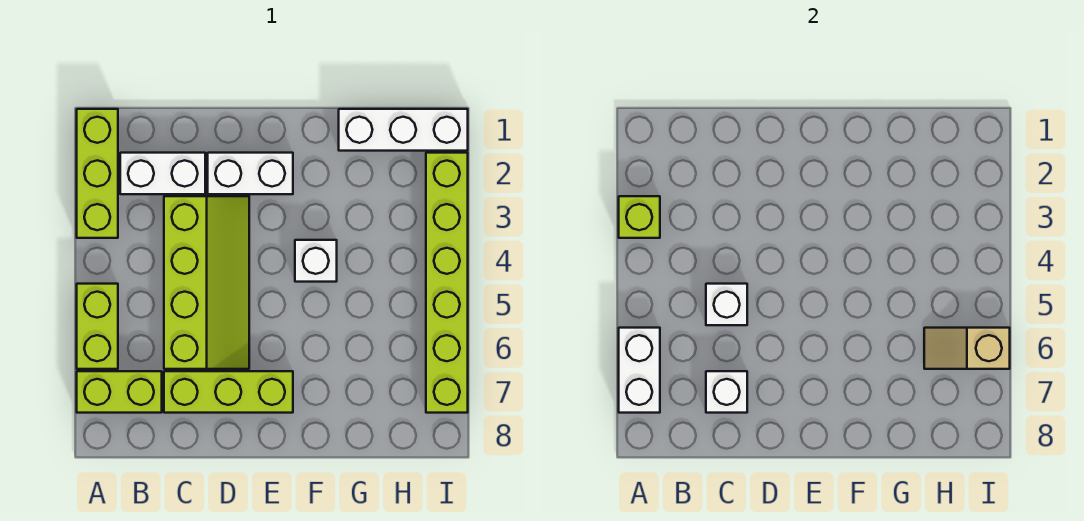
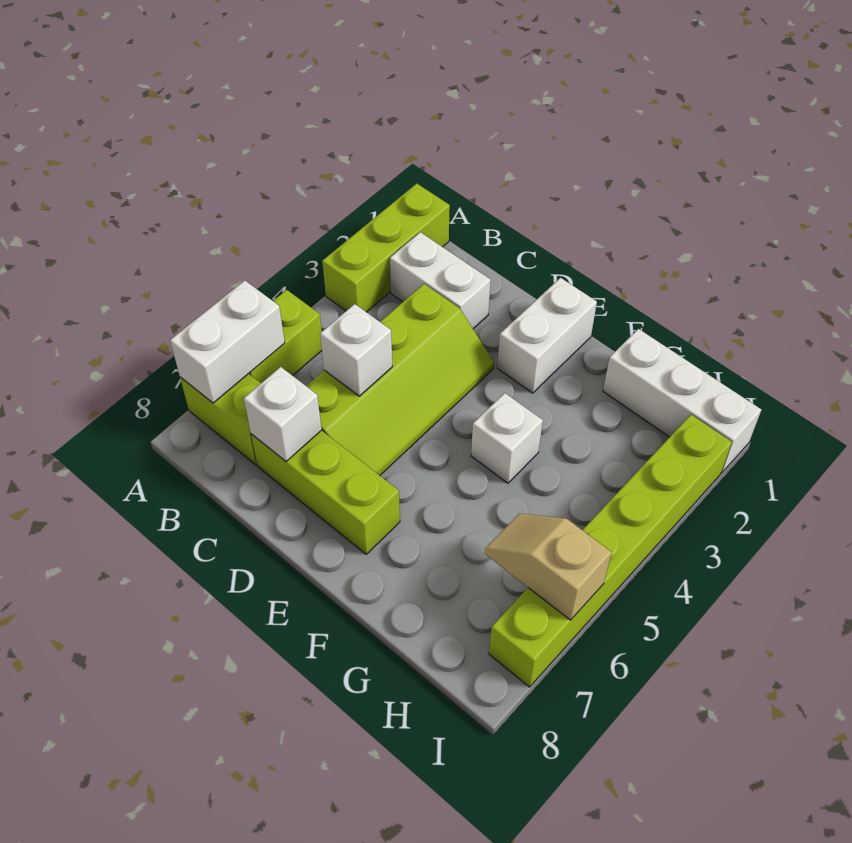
lime 1x1 brick [619,196,660,238] -> none
white 1x2 brick [208,153,293,194] -> white 1x2 brick turned to [497,278,597,393]

